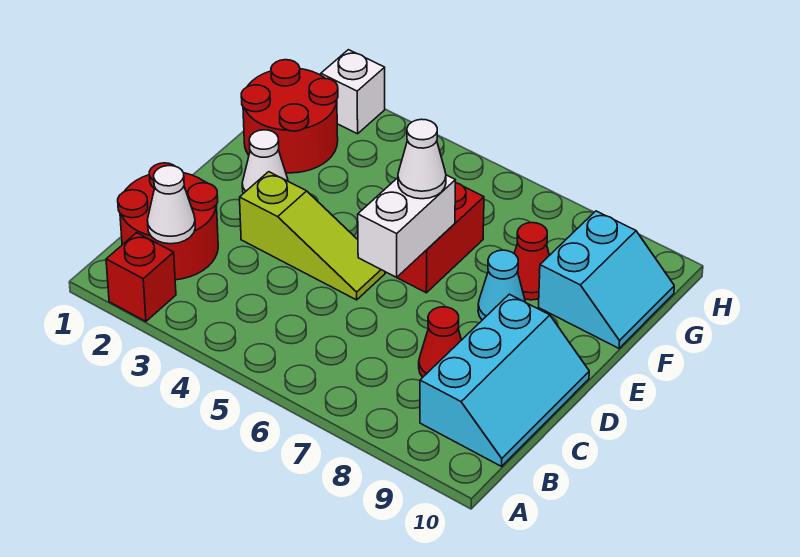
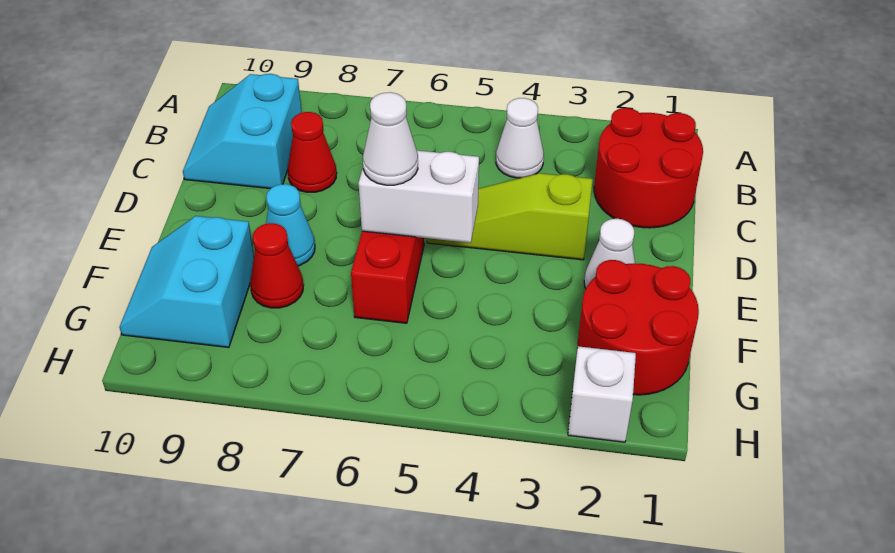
red 1x1 brick [106,233,176,321] -> none
white 1x1 cone [147,166,195,244] -> white 1x1 cone moved to [496,98,544,178]
cyan 2x3 slope [420,294,589,466] -> cyan 2x2 slope [183,74,302,189]
white 1x2 brick [358,175,455,277] -> white 1x2 brick turned to [359,150,479,243]

